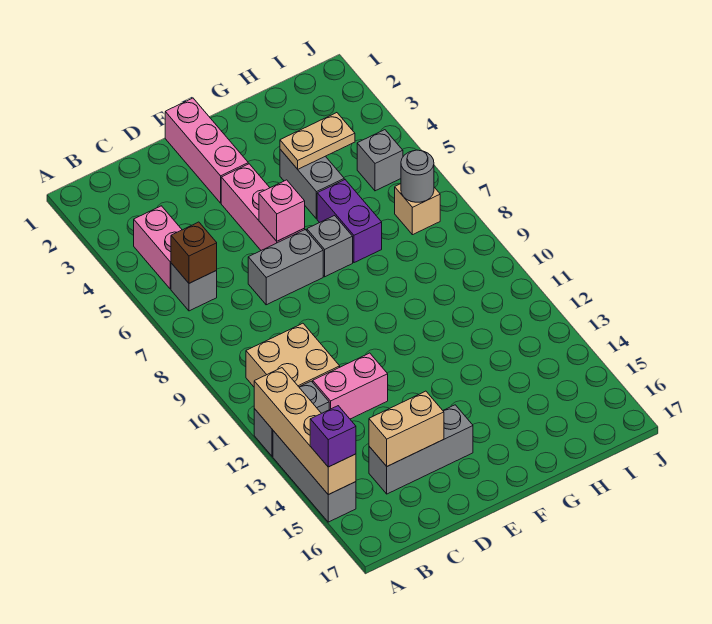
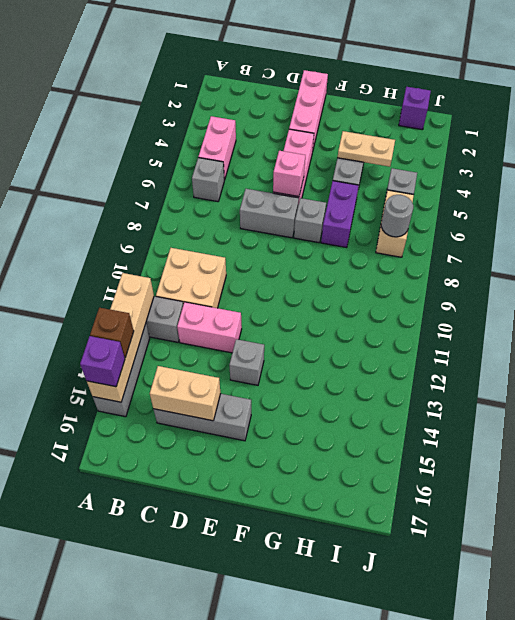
brown 1x1 brick [171,222,217,283] -> brown 1x1 brick moved to [90,308,134,358]
none -> grey 1x1 brick [229,339,264,385]
none -> purple 1x1 brick [399,87,431,130]
tan 1x1 brick [395,184,440,235] -> tan 1x2 brick [376,190,414,257]

